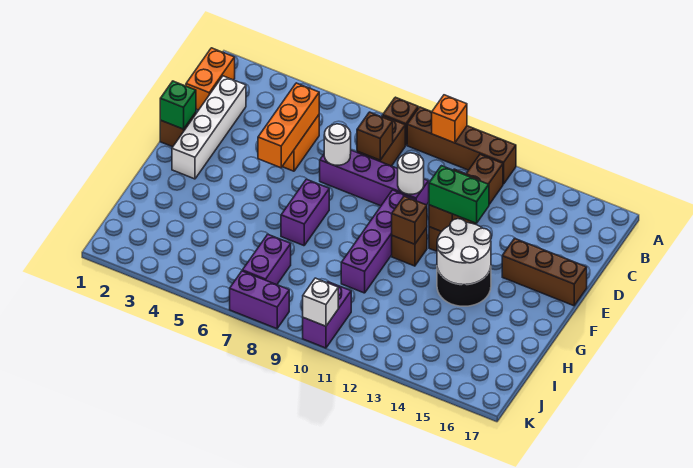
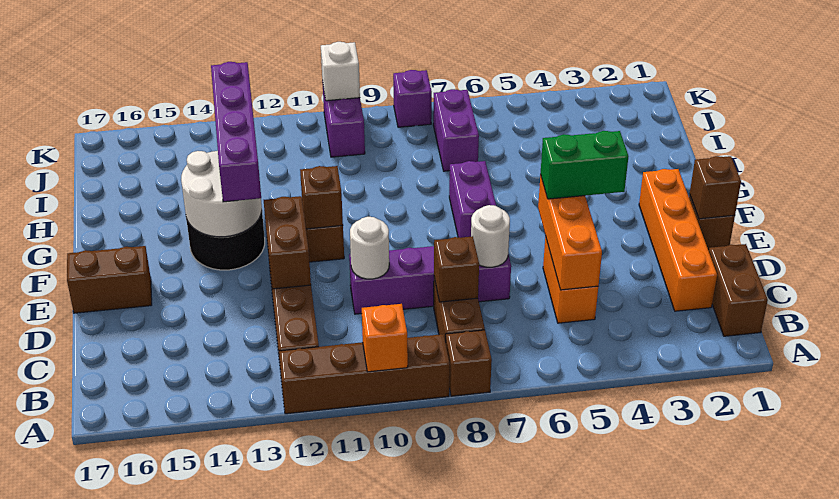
orange 1x2 brick [186,48,235,110] -> brown 1x2 brick [709,244,768,336]
white 1x4 brick [172,76,246,179] -> orange 1x4 brick [639,169,717,311]
green 1x1 brick [160,81,196,129] -> brown 1x1 brick [690,156,741,219]
purple 1x4 brick [341,190,416,293] -> purple 1x4 brick moved to [211,62,261,202]
green 1x2 brick [429,166,489,223] -> green 1x2 brick moved to [540,131,628,199]
brown 1x3 brick [502,238,587,306] -> brown 1x2 brick [67,246,152,313]
purple 1x2 brick [230,271,289,329] -> purple 1x1 brick [393,70,432,127]

